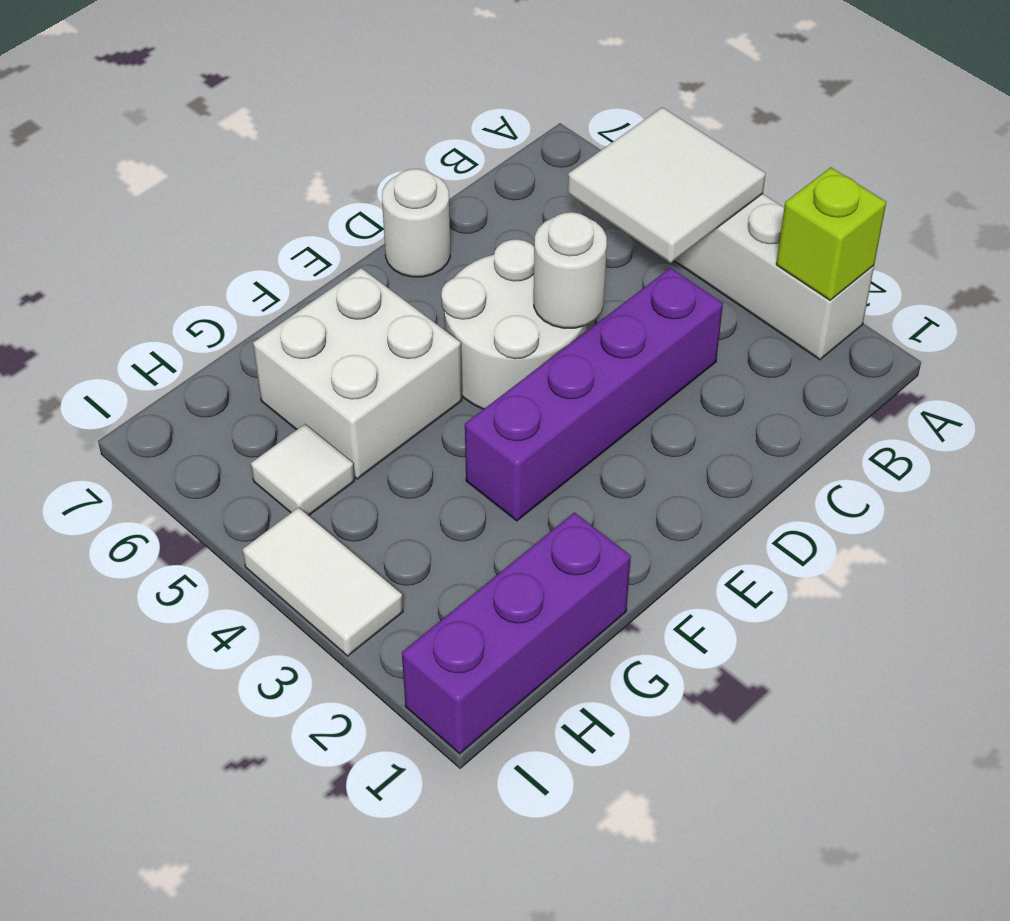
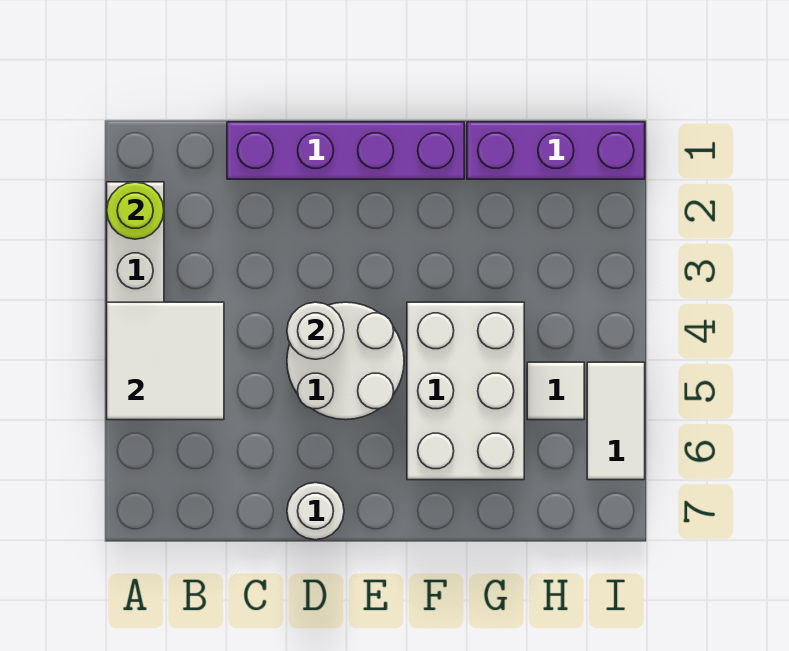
lime 1x1 brick [776,167,886,300] -> lime 1x1 round brick [107,182,164,239]
purple 1x4 brick [465,268,723,521] -> purple 1x4 brick moved to [227,122,464,179]
white 2x2 brick [253,268,462,479] -> white 2x3 brick [407,302,524,480]
white 1x2 tile [243,508,403,656] -> white 1x2 tile moved to [587,362,645,480]

